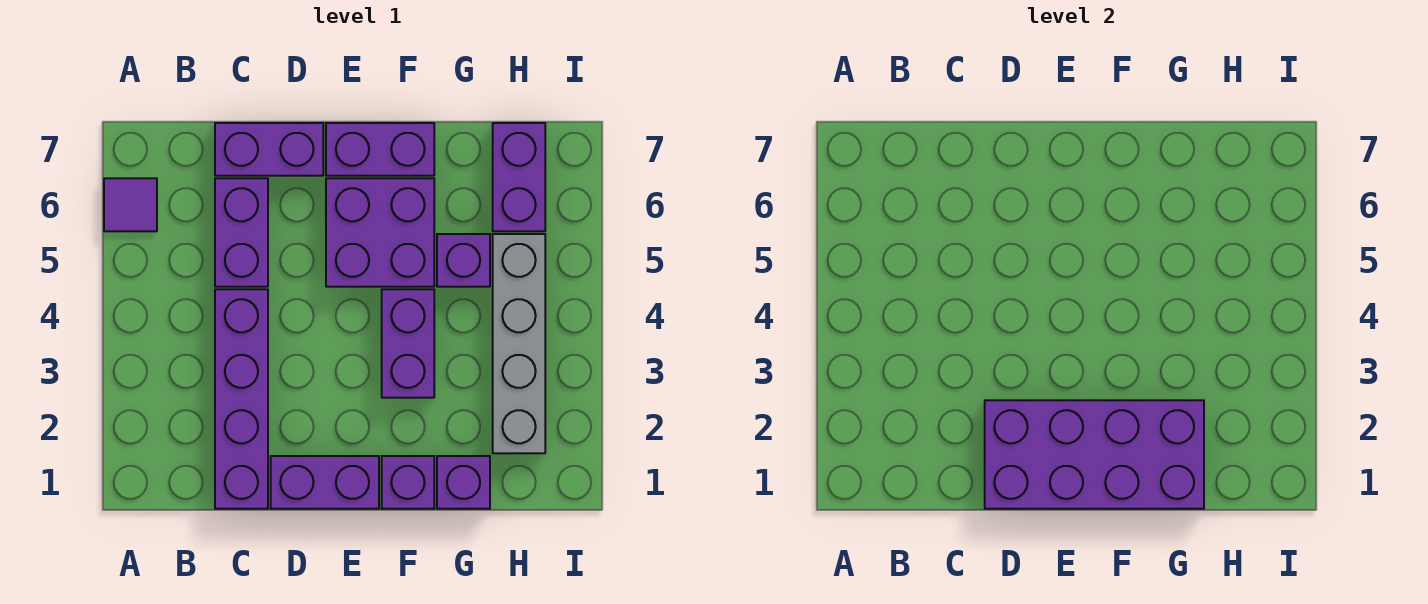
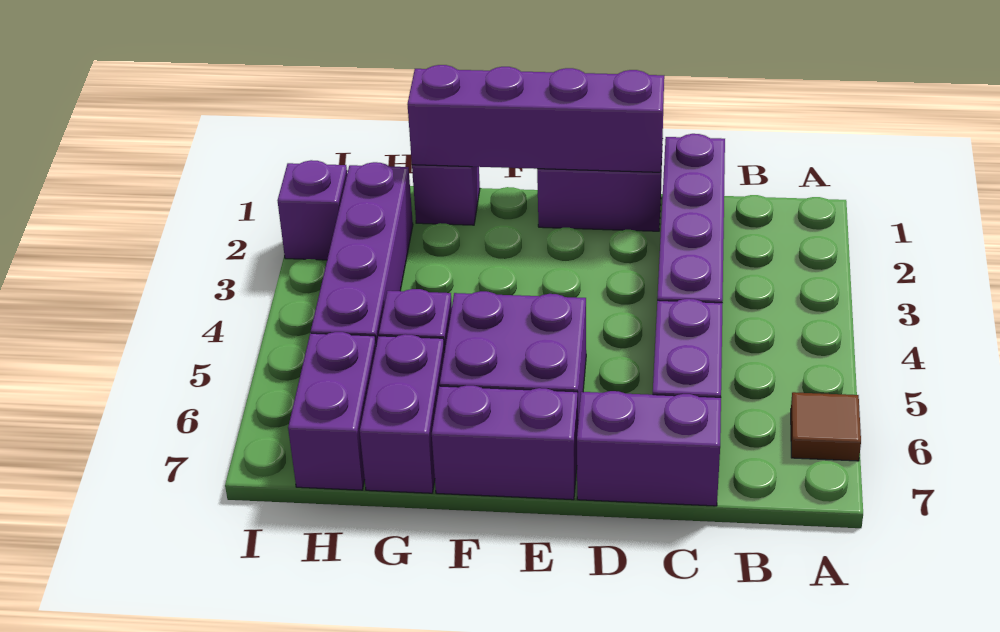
purple 1x1 tile [104,178,157,231] -> brown 1x1 tile [791,392,861,461]
purple 2x4 brick [985,400,1204,509] -> purple 1x4 brick [407,65,664,172]
purple 1x1 brick [382,456,434,509] -> purple 1x1 brick moved to [277,160,347,260]
purple 1x2 brick [382,289,434,398] -> purple 1x2 brick moved to [360,334,445,493]
grey 1x4 brick [493,234,545,453] -> purple 1x4 brick [311,162,413,345]

